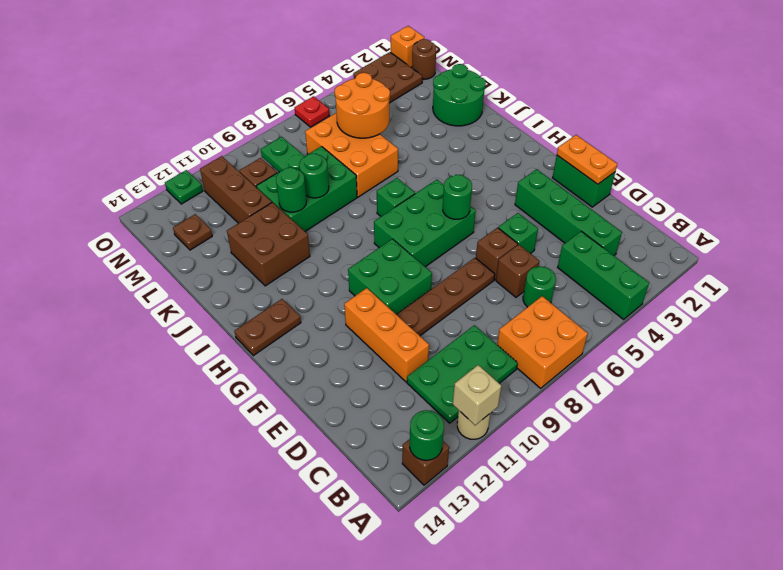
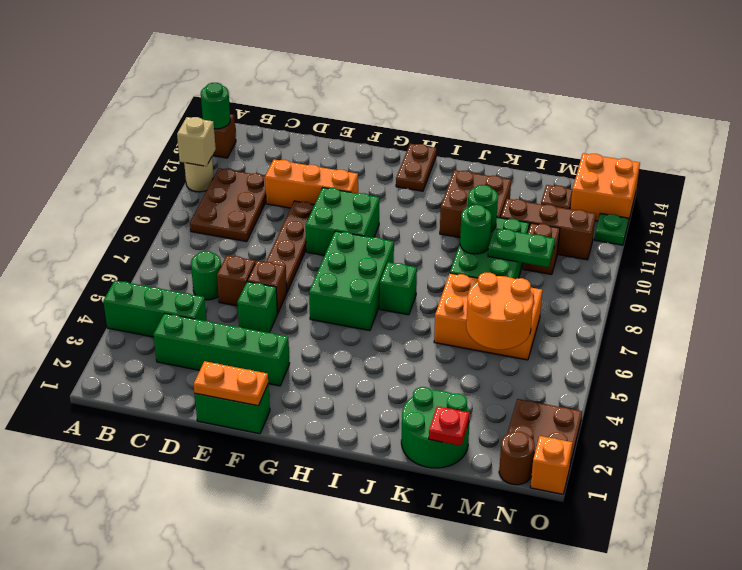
orange 2x2 brick [497,296,588,388] -> orange 2x2 brick moved to [570,153,640,222]
green 2x3 plate [407,325,518,423] -> brown 2x3 plate [190,168,266,242]
green 1x1 round brick [443,175,472,219] -> none
red 1x1 plate [295,96,330,127] -> red 1x1 plate moved to [429,406,469,446]

